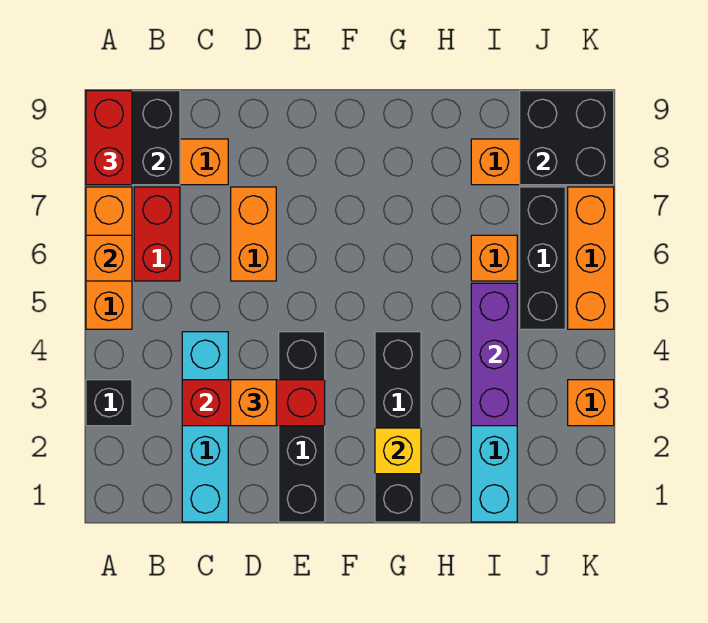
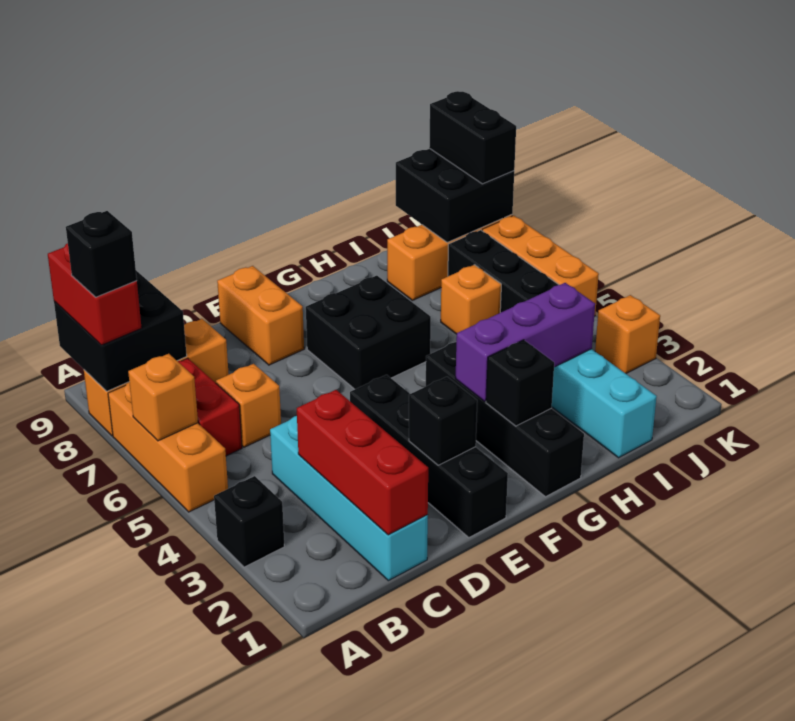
none -> black 1x1 brick [66,211,137,297]
red 1x3 brick [182,380,325,426] -> red 1x3 brick turned to [297,390,428,535]
orange 1x1 brick [231,380,276,426] -> orange 1x1 brick moved to [216,364,281,447]
orange 1x2 brick [231,187,276,281] -> orange 1x2 brick moved to [217,266,304,365]
none -> black 1x1 brick [409,377,477,465]
none -> black 2x2 brick [306,276,431,389]
yellow 1x1 brick [375,428,421,474] -> black 1x1 brick [486,340,554,426]
purple 1x3 brick [471,283,517,426] -> purple 1x3 brick turned to [456,283,595,401]
none -> black 1x2 brick [429,91,516,184]

